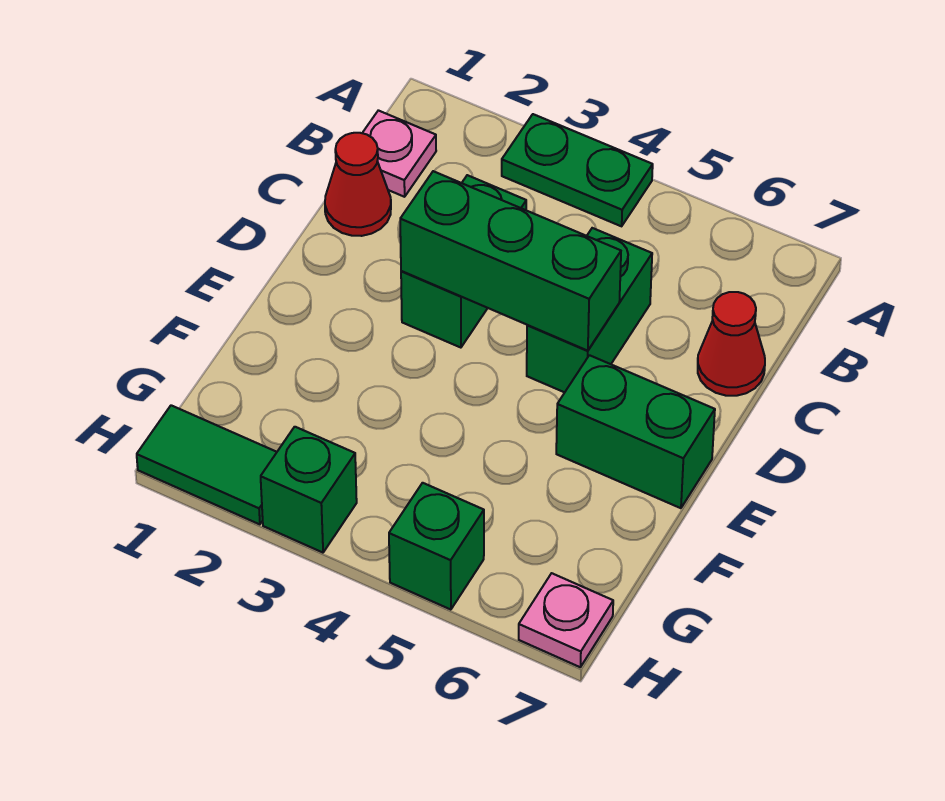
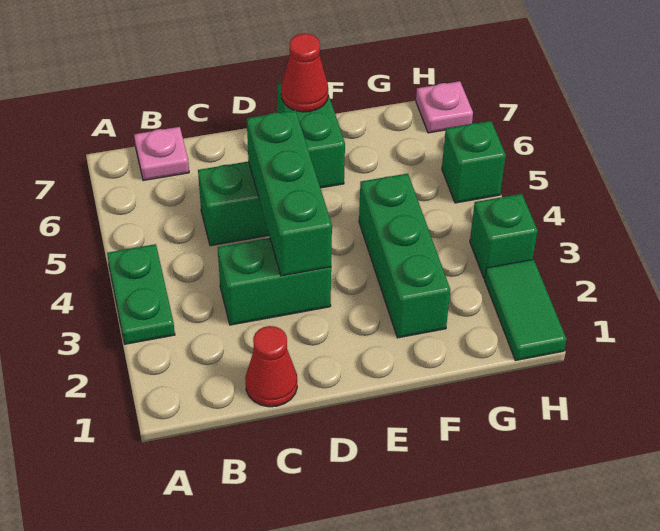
pink 1x1 plate [363,110,436,197] -> pink 1x1 plate moved to [134,127,189,181]
red 1x1 cone [698,292,765,396] -> red 1x1 cone moved to [281,34,328,112]
none -> green 1x3 brick [359,173,450,338]

